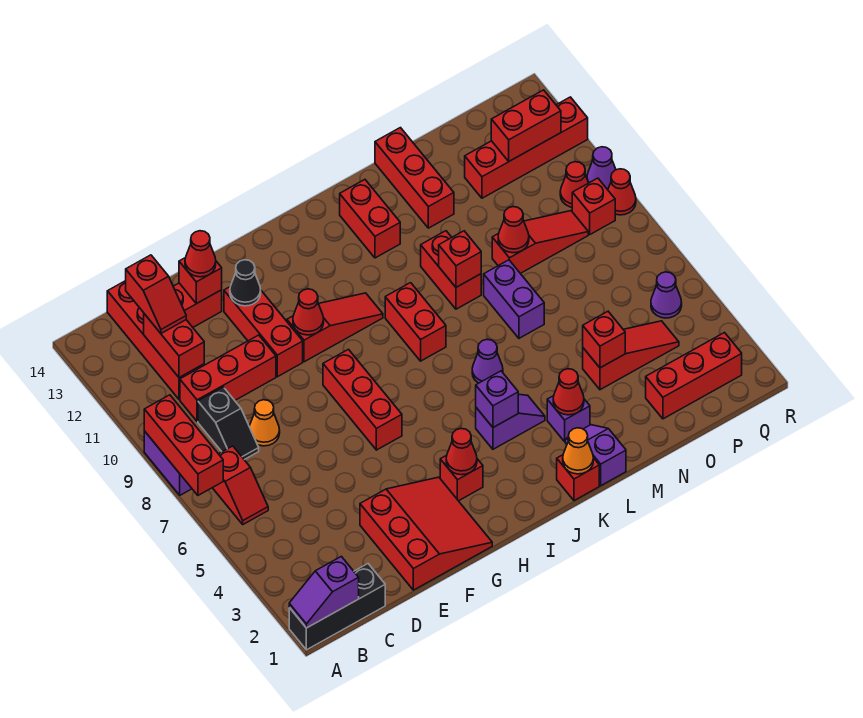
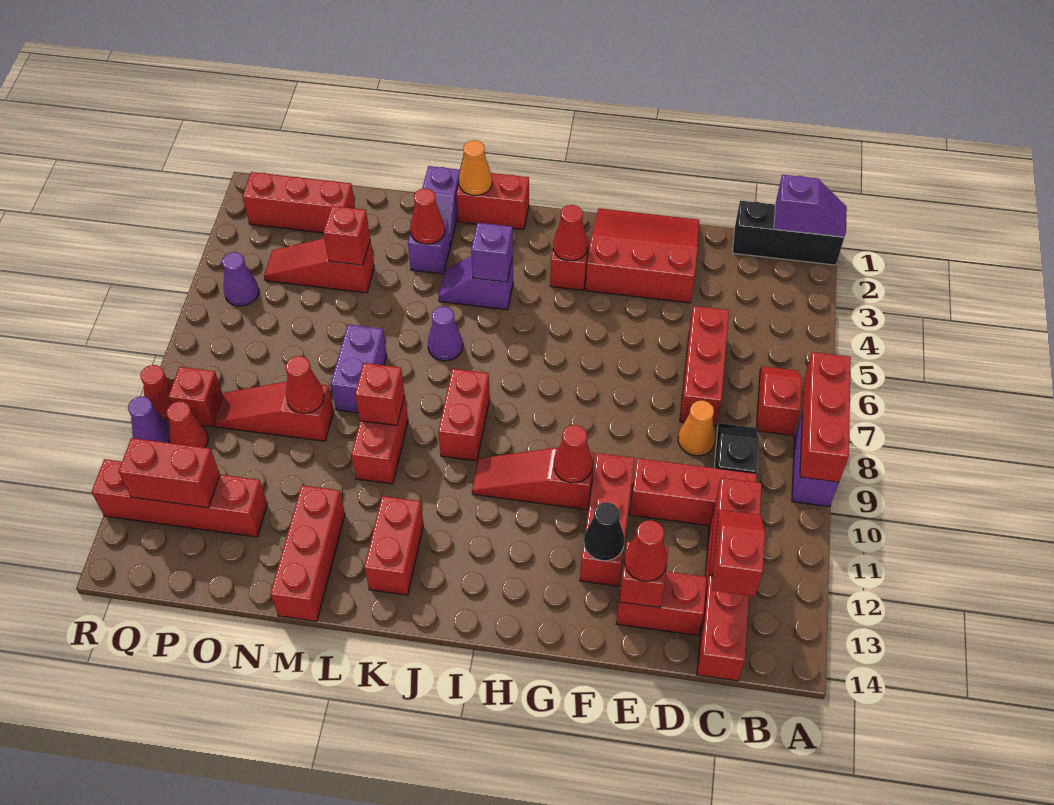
red 3x3 slope [360,477,492,590] -> red 3x3 slope turned to [585,208,699,303]
red 1x3 brick [323,349,402,450] -> red 1x3 brick moved to [680,306,729,426]
red 1x1 brick [557,455,599,501] -> red 1x2 brick [456,173,529,229]

